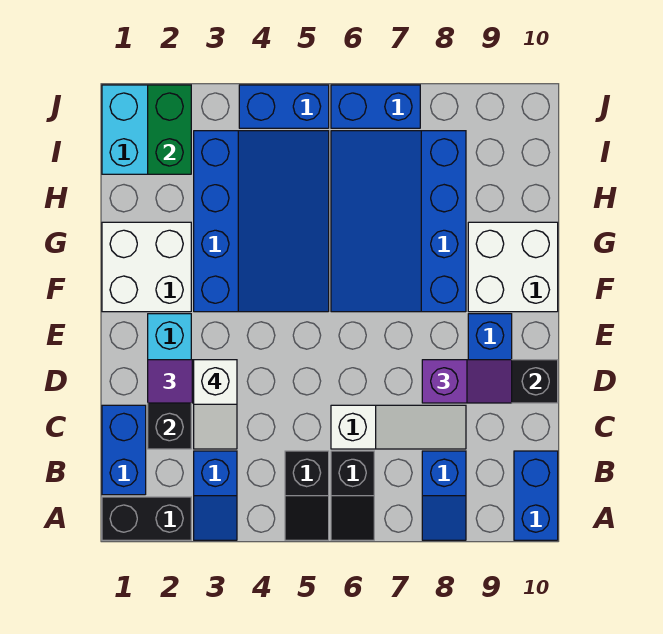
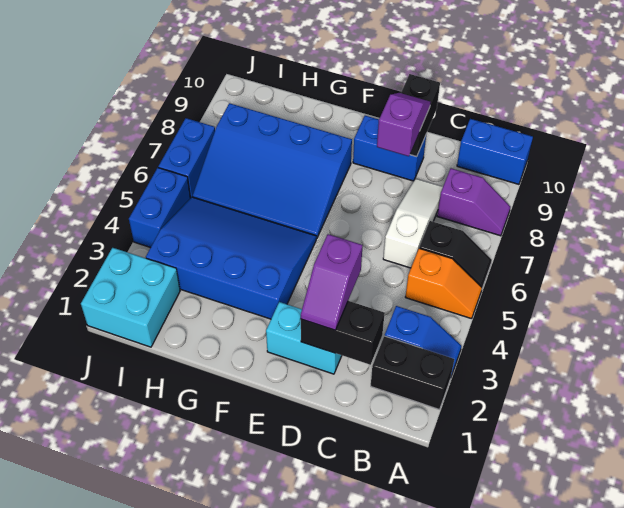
black 1x2 brick [102,497,191,540] -> black 1x2 brick turned to [371,336,454,410]
black 1x2 slope [285,451,329,540] -> orange 1x2 slope [406,248,482,319]
blue 1x2 slope [422,451,466,540] -> purple 1x2 slope [437,168,510,236]
blue 1x2 brick [102,405,146,495] -> none
white 1x2 slope [194,360,237,449] -> none
white 2x2 brick [102,222,191,312] -> none
white 2x2 brick [468,222,558,312] -> none
green 1x2 brick [148,85,191,174] -> none

